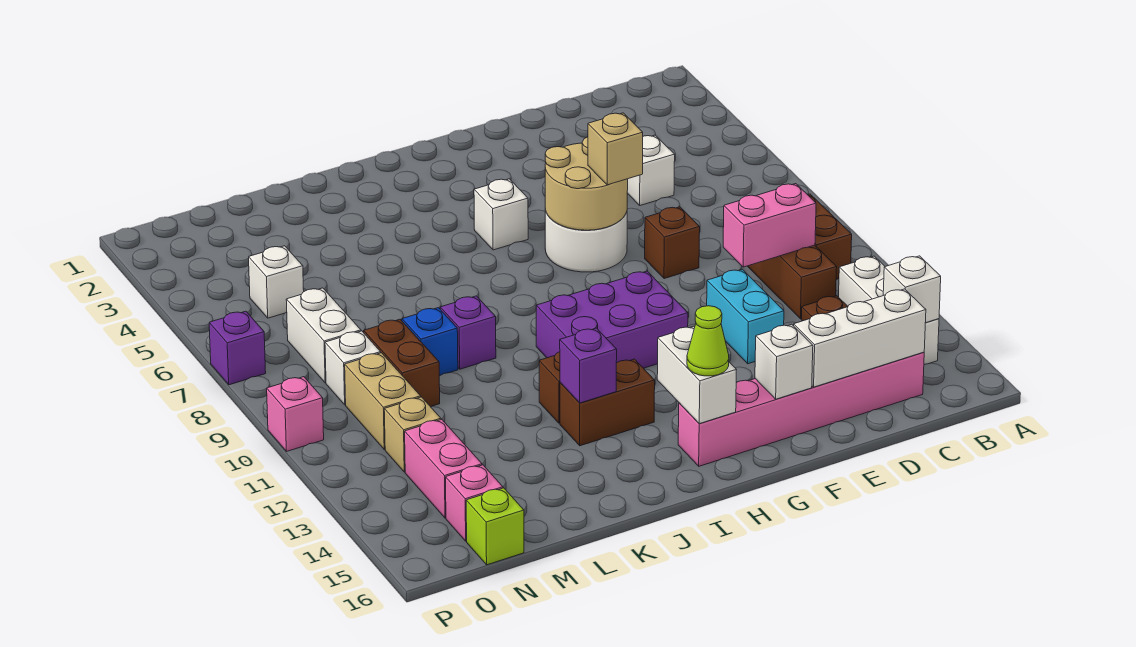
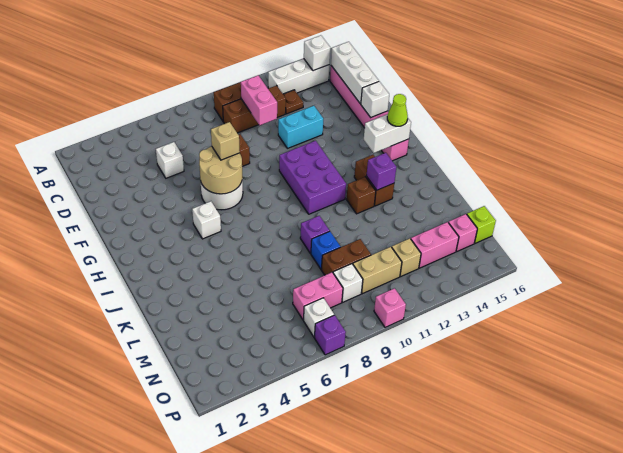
white 1x1 brick [249,246,304,318] -> white 1x1 brick moved to [304,298,334,337]
white 1x2 brick [286,288,361,383] -> pink 1x2 brick [293,272,343,320]

